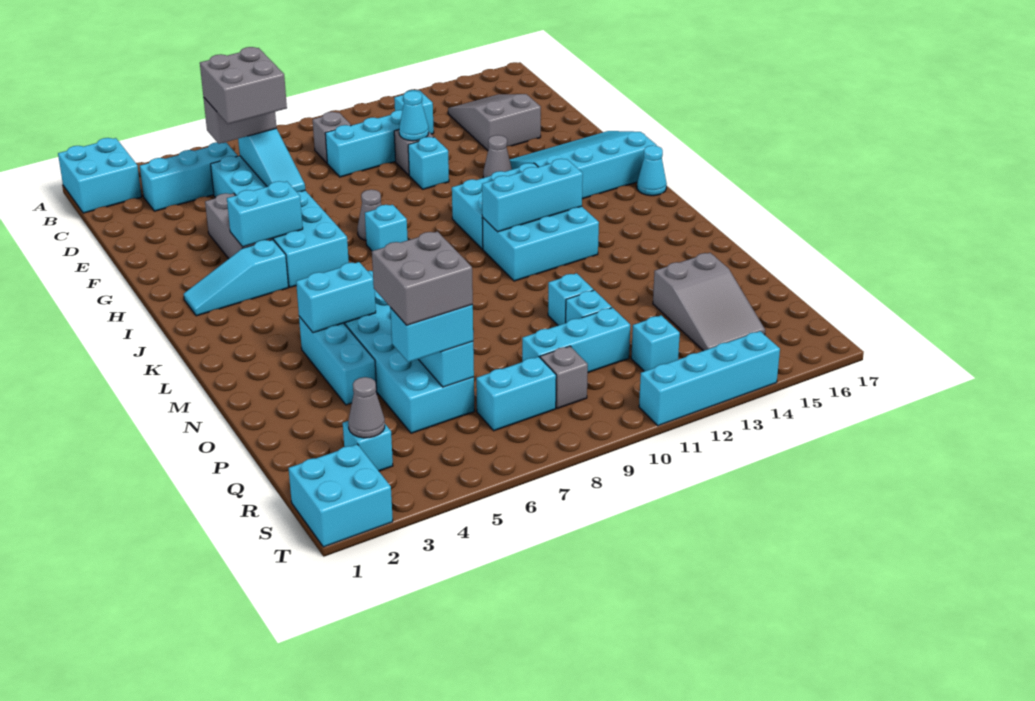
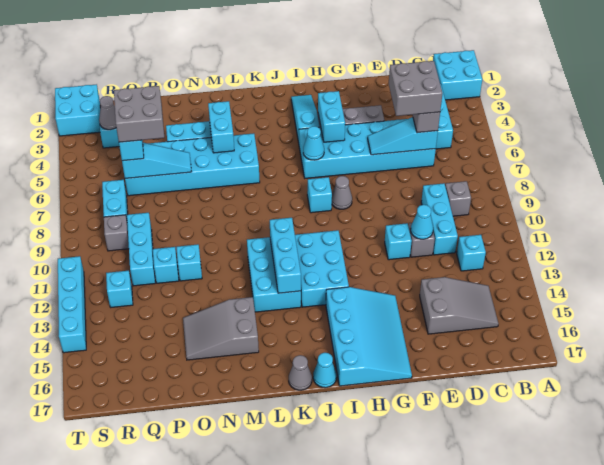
grey 1x1 cone [483,135,512,178] -> grey 1x1 cone moved to [289,355,312,390]
none -> cyan 1x1 cone [303,126,324,160]
grey 2x3 slope [653,253,765,351] -> grey 2x3 slope moved to [183,297,259,360]

